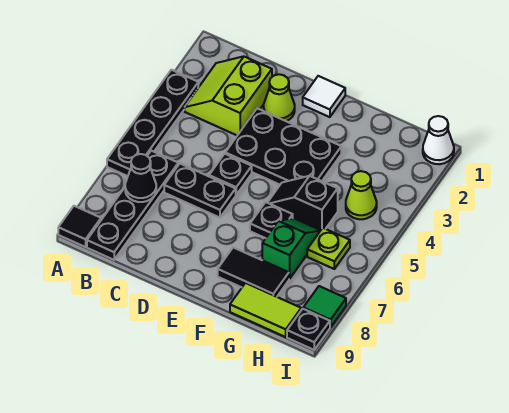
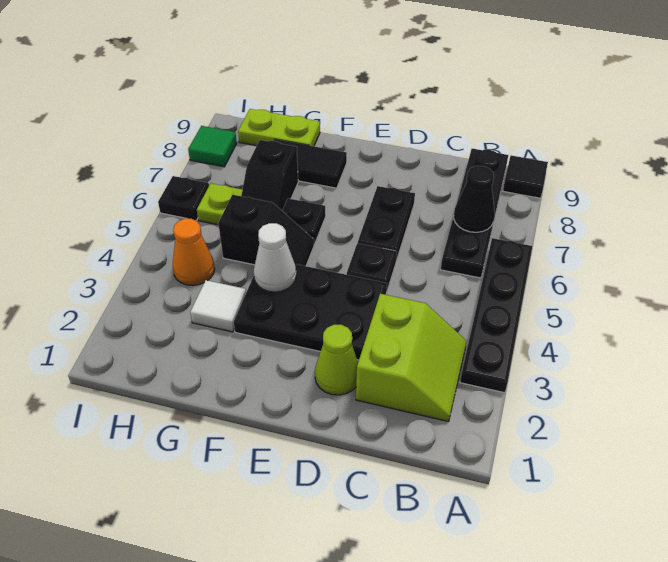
black 1x2 plate [164,164,236,218] -> black 1x2 plate turned to [358,186,415,261]
white 1x1 tile [303,76,345,117] -> white 1x1 tile moved to [190,280,246,332]
green 1x2 slope [262,218,321,279] -> black 1x2 slope [241,140,298,210]
lime 1x2 tile [230,283,301,337] -> lime 1x2 plate [238,109,320,146]
lime 1x1 cone [346,171,377,219] -> orange 1x1 cone [173,219,215,286]
white 1x1 cone [423,116,454,164] -> white 1x1 cone moved to [254,223,296,292]
black 1x1 plate [287,309,330,350] -> black 1x1 plate moved to [158,176,209,220]

